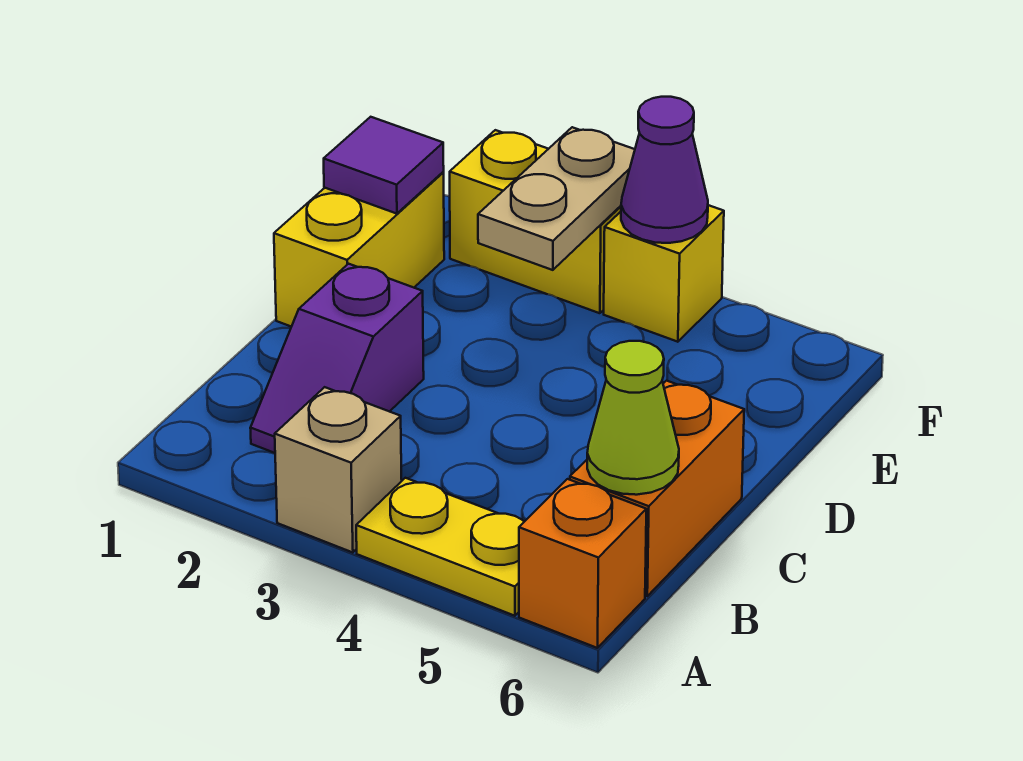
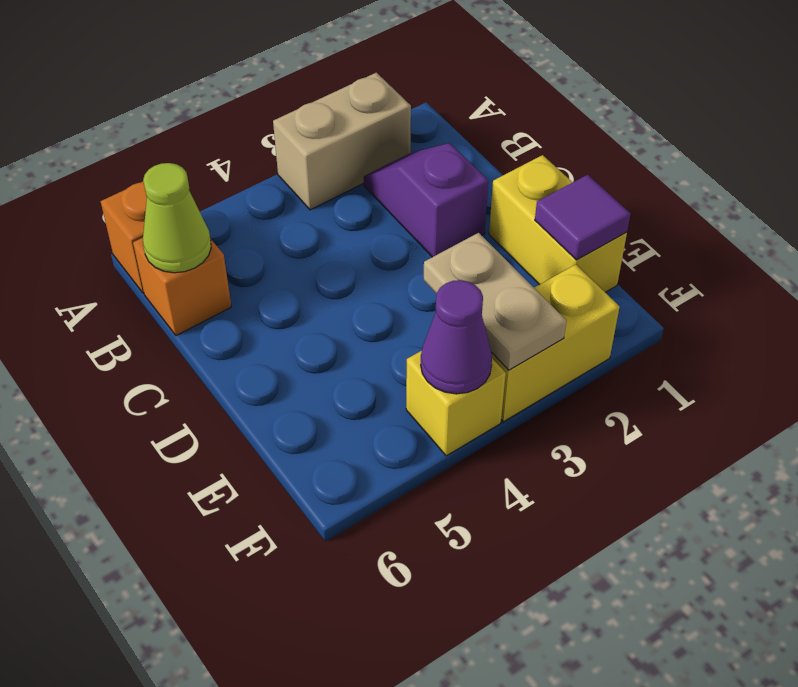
tan 1x1 brick [275,387,402,553] -> tan 1x2 brick [273,73,411,210]
yellow 1x2 plate [356,478,524,616] -> none
orange 1x2 brick [570,381,744,596] -> orange 1x1 brick [133,238,231,336]

